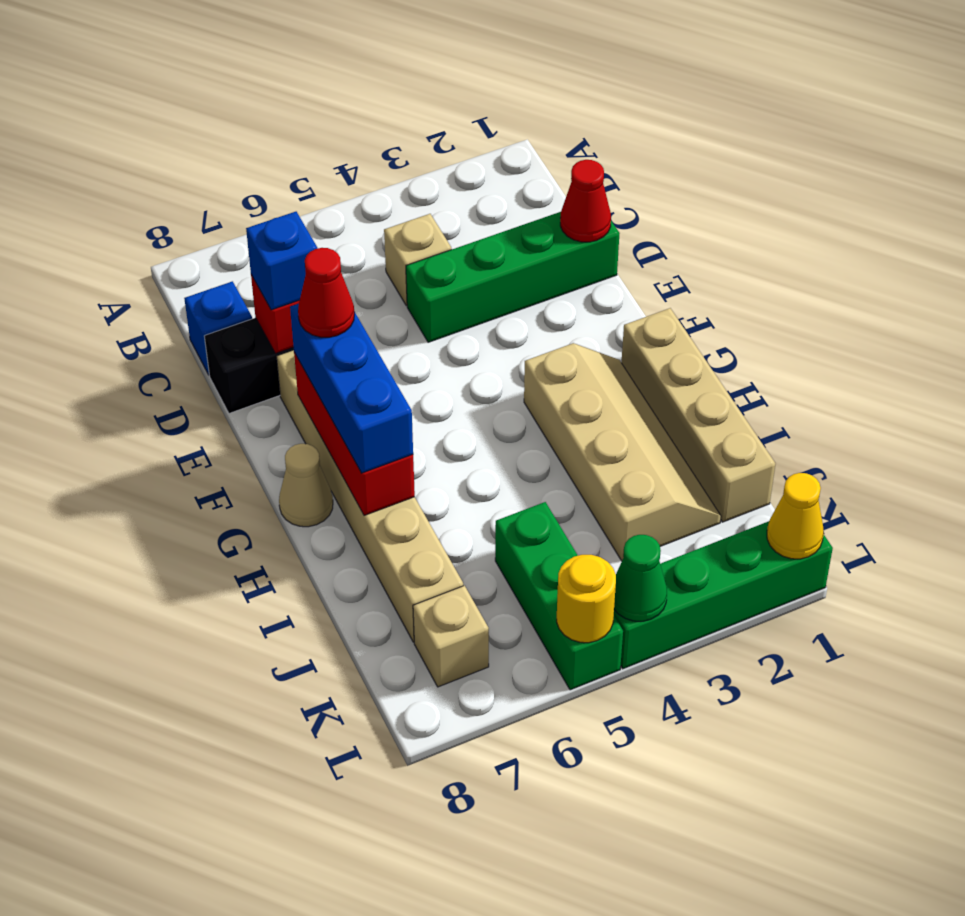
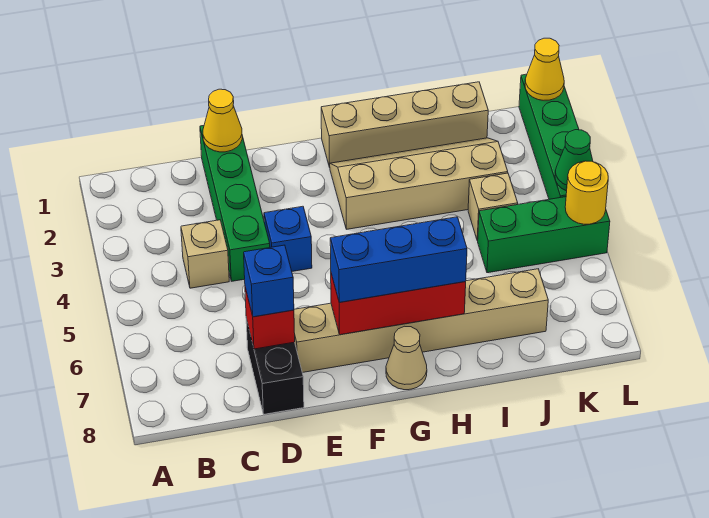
blue 1x1 brick [184,281,252,375] -> blue 1x1 brick moved to [264,206,312,271]
red 1x1 cone [560,160,611,242] -> yellow 1x1 cone [203,89,242,152]
red 1x1 cone [298,248,354,337] -> none
tan 1x1 brick [413,586,489,687] -> tan 1x1 brick moved to [468,173,518,241]

